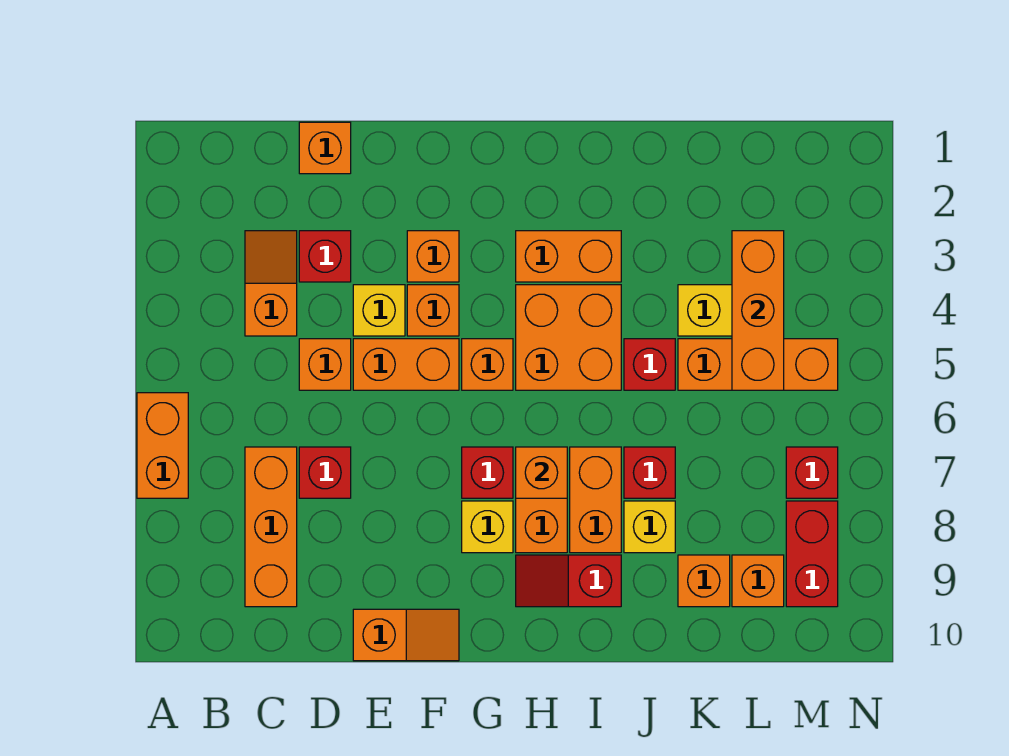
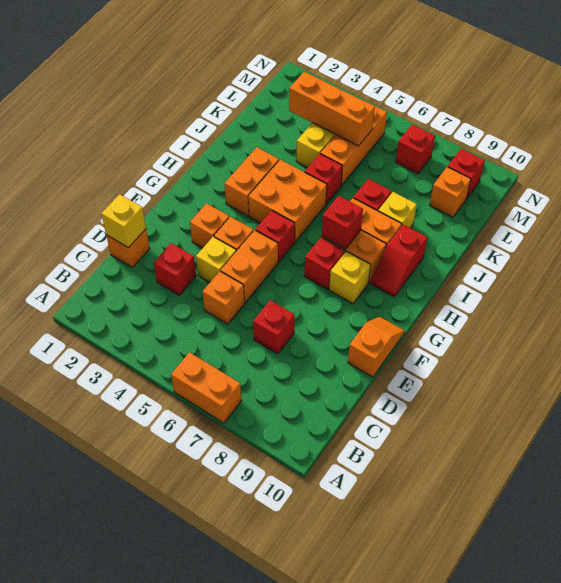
orange 1x2 slope [245,231,297,336] -> none
orange 1x3 brick [245,447,297,607] -> none
none -> yellow 1x1 brick [101,194,146,248]
orange 1x1 brick [462,339,513,390] -> red 1x1 brick [255,210,295,262]
orange 1x1 brick [516,447,567,498] -> red 1x1 brick [322,196,363,249]
orange 1x1 brick [678,555,730,607] -> none
red 1x2 brick [786,501,838,607] -> red 1x1 brick [448,149,485,198]

